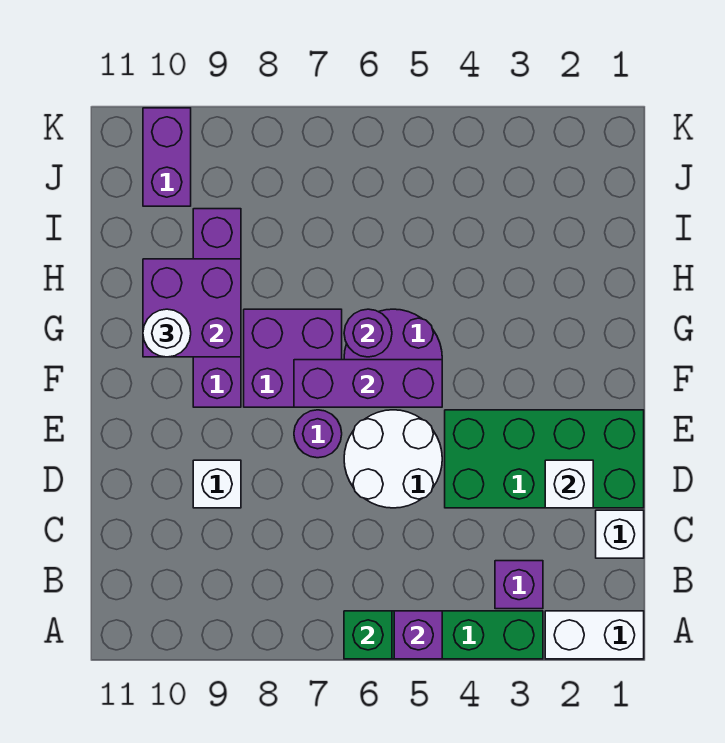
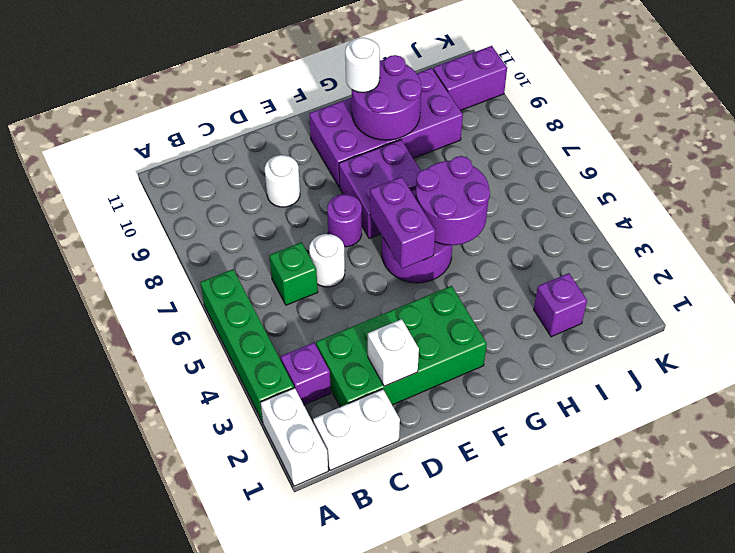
purple 1x1 brick [394,611,442,659] -> purple 1x1 brick moved to [534,273,587,337]
green 1x1 brick [344,611,392,659] -> green 1x1 brick moved to [269,242,318,305]
white 1x1 brick [596,510,644,558] -> white 1x2 brick [313,389,400,471]
green 2x4 brick [445,410,644,508] -> green 2x4 brick turned to [316,286,487,407]
white 2x2 round brick [344,410,442,508] -> white 1x1 round brick [309,234,345,287]
white 1x1 brick [193,460,241,508] -> white 1x1 round brick [265,155,300,207]
purple 1x3 brick [294,360,442,407] -> purple 1x2 brick [370,177,435,269]
purple 1x4 brick [193,209,241,407] -> purple 2x4 brick [309,68,463,187]
purple 1x1 round brick [344,309,392,357] -> purple 2x2 round brick [416,156,490,245]
purple 2x2 brick [143,259,241,357] -> purple 2x2 round brick [352,55,421,140]

